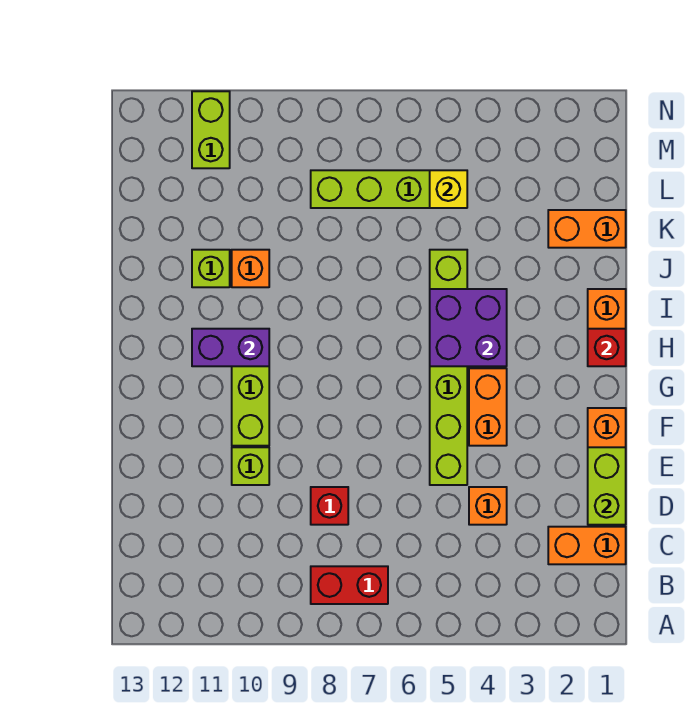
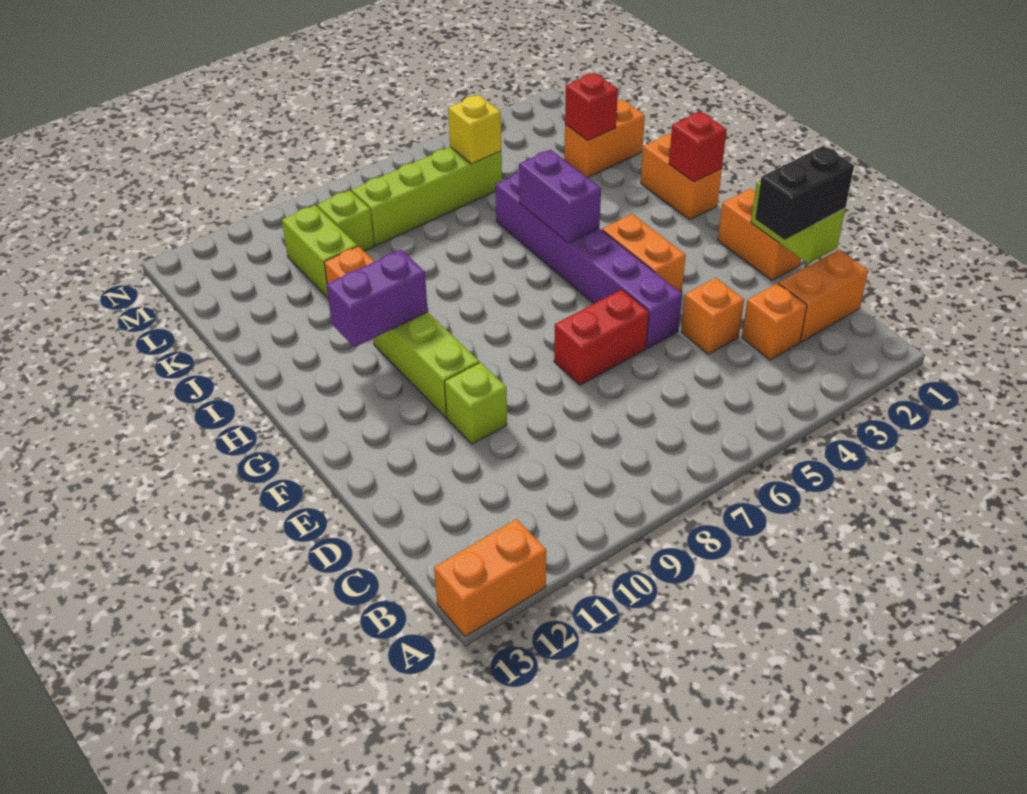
none -> orange 1x2 brick [434,519,546,636]
red 1x2 brick [311,566,388,604] -> red 1x2 brick moved to [554,290,649,385]
none -> orange 1x1 brick [742,283,807,360]
none -> black 1x2 brick [755,146,854,240]
red 1x1 brick [311,487,348,525] -> red 1x1 brick moved to [565,73,618,141]
lime 1x6 brick [430,250,467,485] -> purple 1x6 brick [496,173,682,348]
purple 2x2 brick [430,289,507,366] -> purple 1x2 brick [519,150,601,243]
lime 1x1 brick [192,250,230,287] -> lime 1x1 brick moved to [317,190,374,251]
lime 1x2 brick [192,91,230,168] -> lime 1x2 brick moved to [282,205,357,298]

